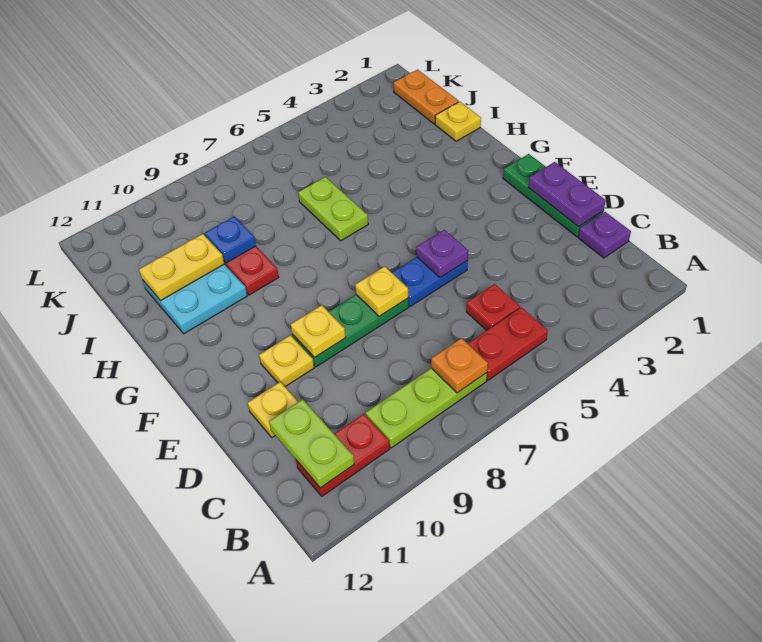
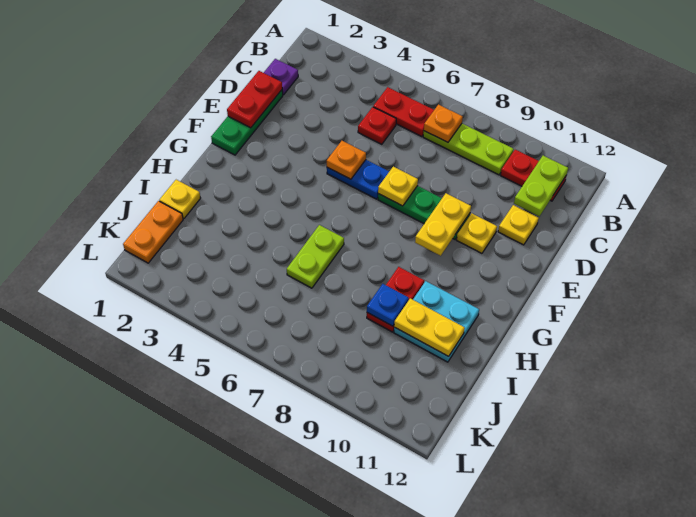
purple 1x2 plate [528,162,606,227] -> red 1x2 plate [227,71,282,128]
purple 1x1 plate [416,230,468,278] -> orange 1x1 plate [327,141,366,179]
yellow 1x1 plate [291,305,346,358] -> yellow 1x2 plate [415,193,471,256]

